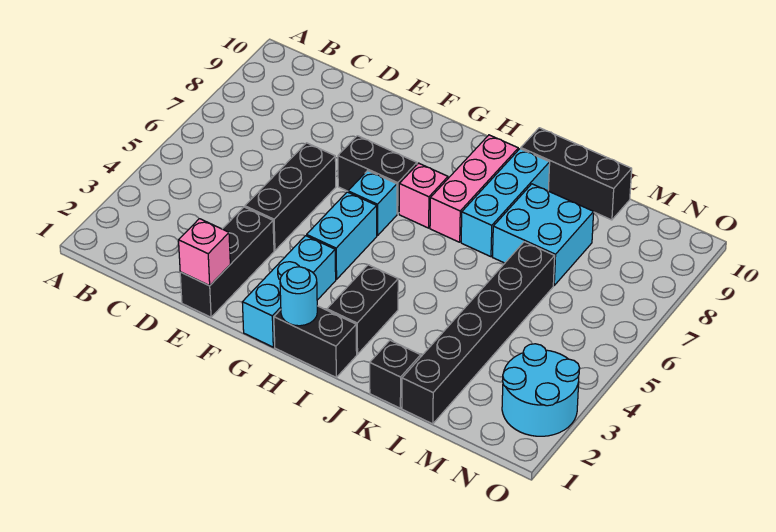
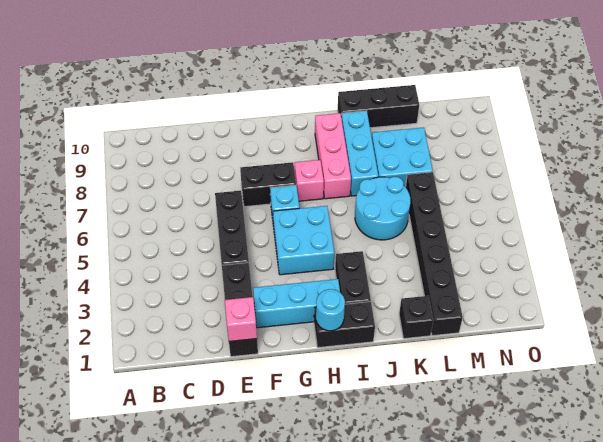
cyan 1x3 brick [242,236,336,347] -> cyan 1x3 brick turned to [253,279,340,328]
cyan 1x2 brick [307,192,377,279] -> cyan 2x2 brick [273,206,334,275]
cyan 2x2 round brick [502,344,580,436] -> cyan 2x2 round brick moved to [355,177,411,240]

